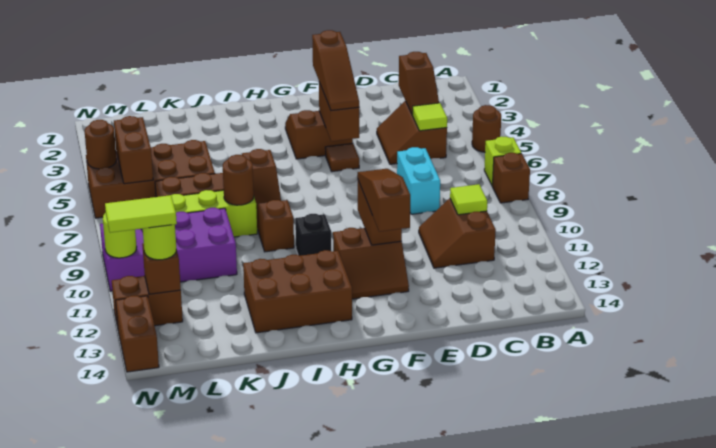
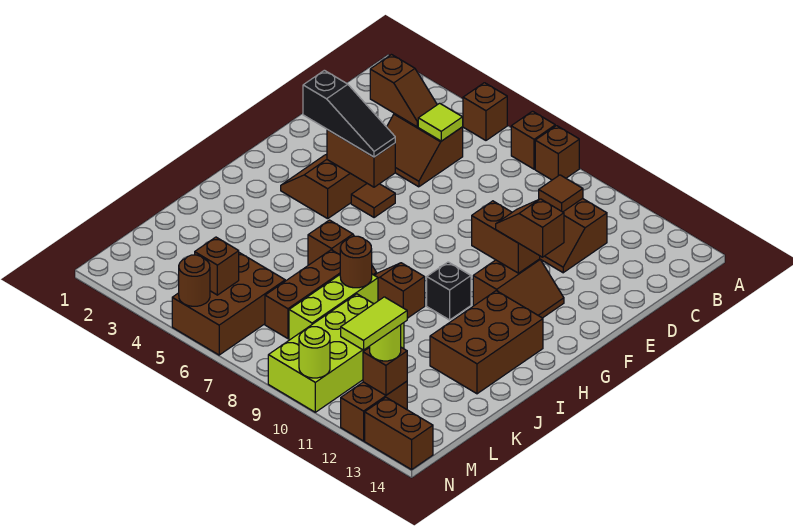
brown 1x1 round brick [472,105,501,152] -> brown 1x1 brick [463,83,507,140]
lime 1x1 brick [484,136,521,186] -> brown 1x1 brick [511,111,555,169]
lime 1x1 tile [450,184,487,215] -> brown 1x1 tile [539,175,583,212]
cyan 1x2 brick [397,147,440,214] -> none
brown 1x3 slope [312,30,359,111] -> black 1x3 slope [303,70,395,157]
brown 1x3 slope [358,169,410,232] -> brown 1x2 slope [496,199,564,257]
brown 2x4 brick [86,140,215,218] -> brown 2x3 brick [172,253,285,355]
purple 2x4 brick [100,208,237,291] -> lime 2x4 brick [268,294,404,412]
brown 1x2 brick [114,116,153,184] -> brown 1x1 brick [195,237,239,295]

